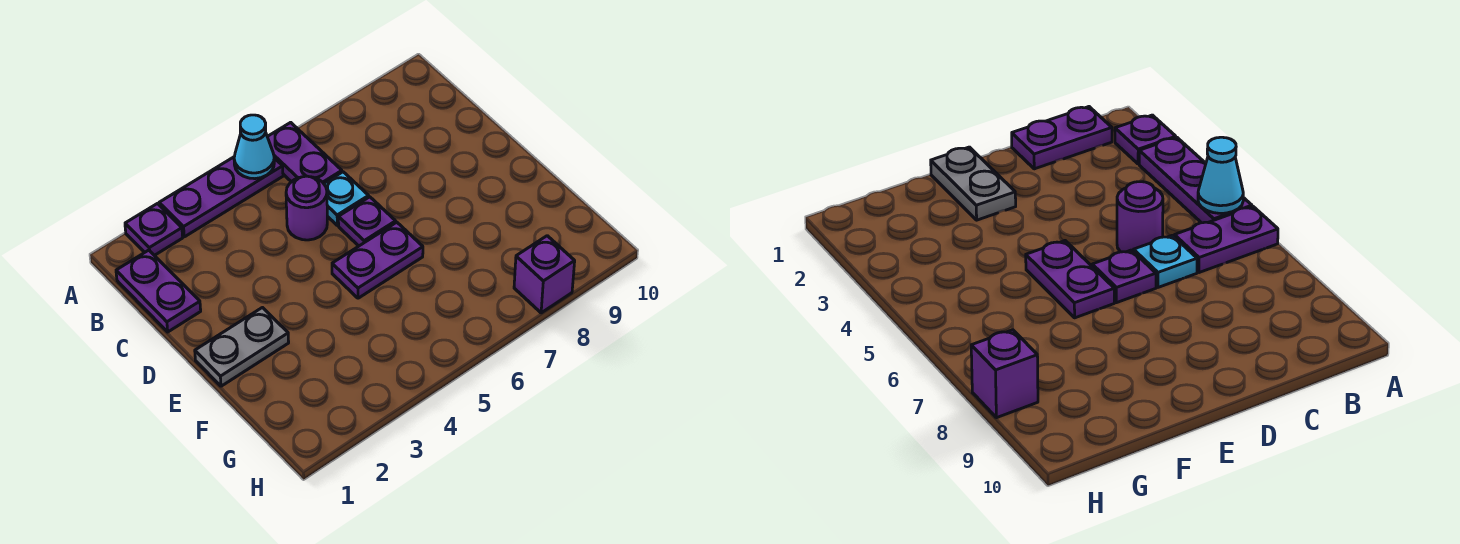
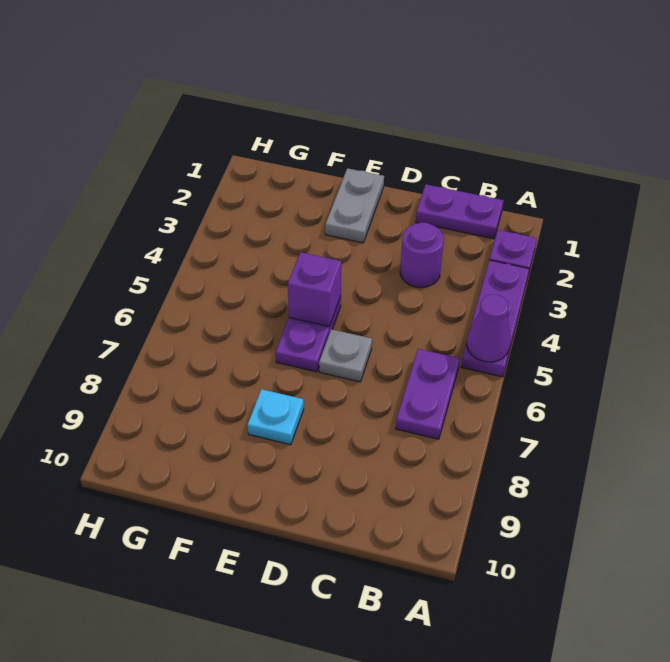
cyan 1x1 cone [234,115,274,179] -> purple 1x1 cone [467,295,510,362]
purple 1x2 plate [267,122,342,183] -> purple 1x2 plate turned to [396,349,460,439]
purple 1x1 round brick [286,176,327,240] -> purple 1x1 round brick moved to [400,223,444,288]
cyan 1x1 plate [324,172,369,225] -> cyan 1x1 plate moved to [248,389,304,445]
purple 1x1 plate [338,197,396,246] -> grey 1x1 plate [319,329,372,382]
purple 1x1 brick [514,236,575,313] -> purple 1x1 brick moved to [288,252,341,327]

